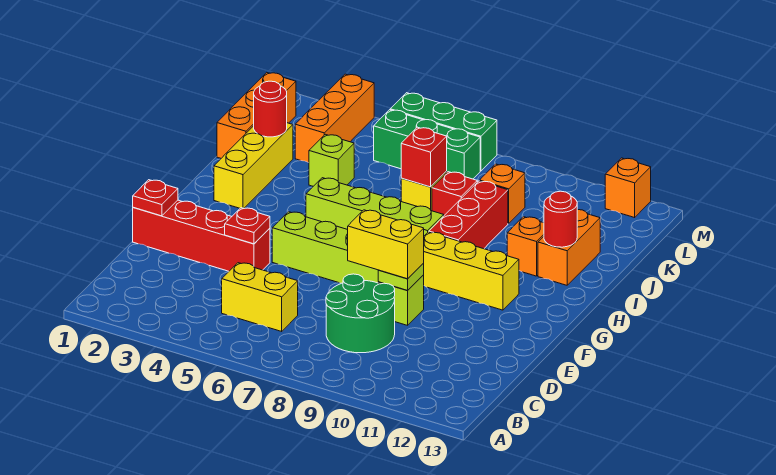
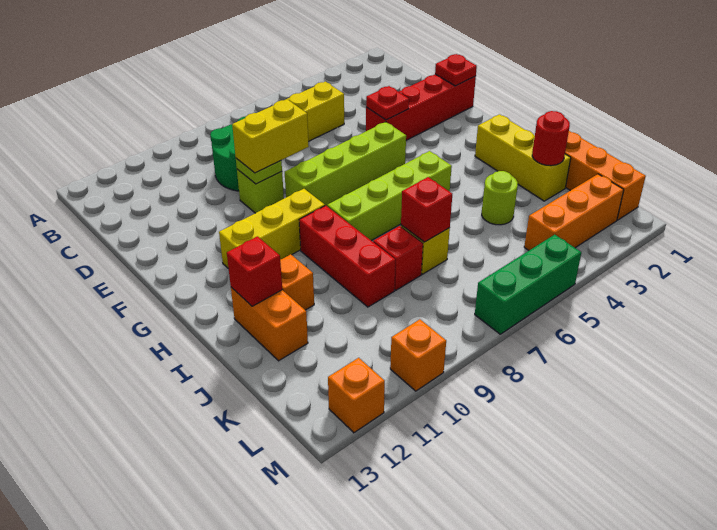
red 1x1 round brick [544,191,577,247] -> red 1x1 brick [227,236,282,306]
lime 1x1 brick [309,134,354,186] -> lime 1x1 round brick [482,171,518,225]
orange 1x3 brick [295,74,374,163] -> orange 1x3 brick turned to [524,174,624,250]
orange 1x1 brick [480,164,525,223] -> orange 1x1 brick moved to [390,319,446,391]
green 1x3 brick [374,110,480,179] -> none

